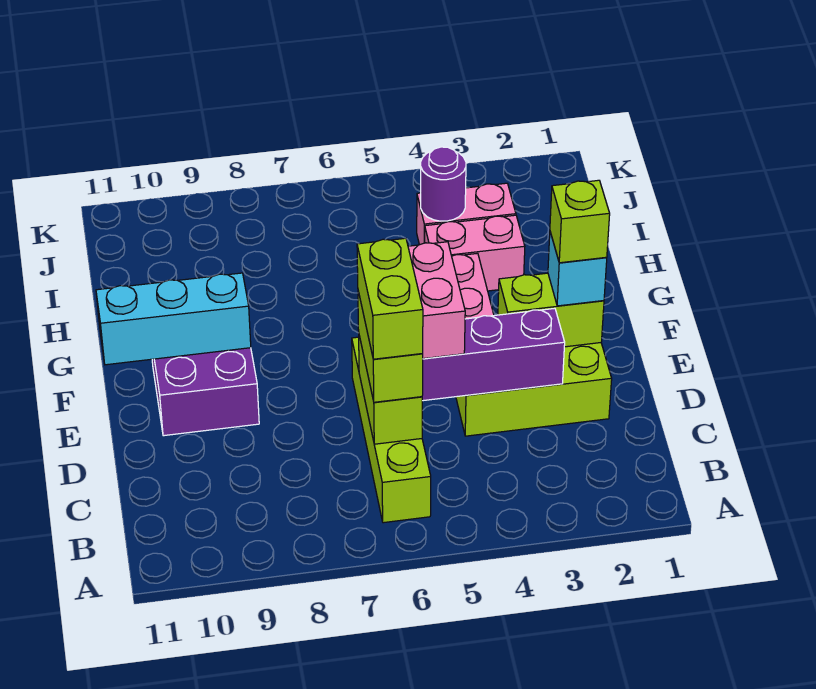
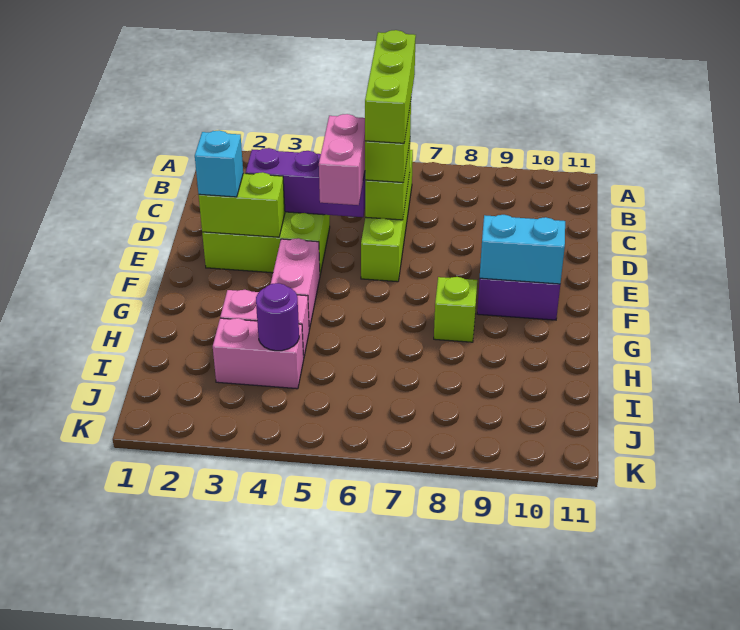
lime 1x2 brick [357,238,423,359] -> lime 1x3 brick [365,30,416,143]
lime 1x1 brick [550,180,610,263] -> lime 1x1 brick moved to [434,277,477,342]
cyan 1x3 brick [96,273,251,365] -> cyan 1x2 brick [480,215,565,284]

